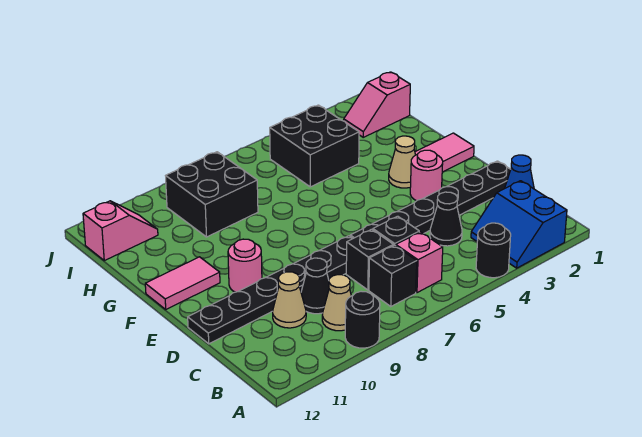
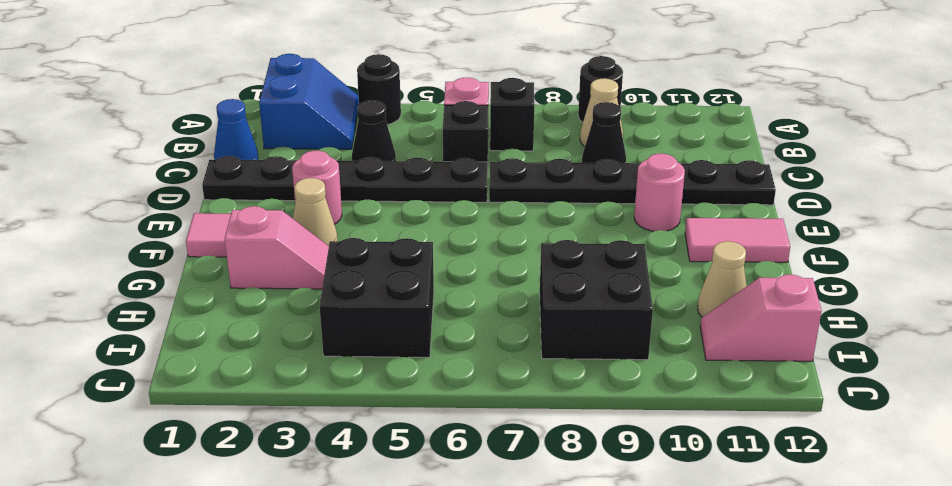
black 1x1 brick [346,229,393,290] -> none
tan 1x1 cone [273,272,306,328] -> tan 1x1 cone moved to [698,241,746,317]
pink 1x2 slope [344,72,410,137] -> pink 1x2 slope moved to [225,206,329,289]

